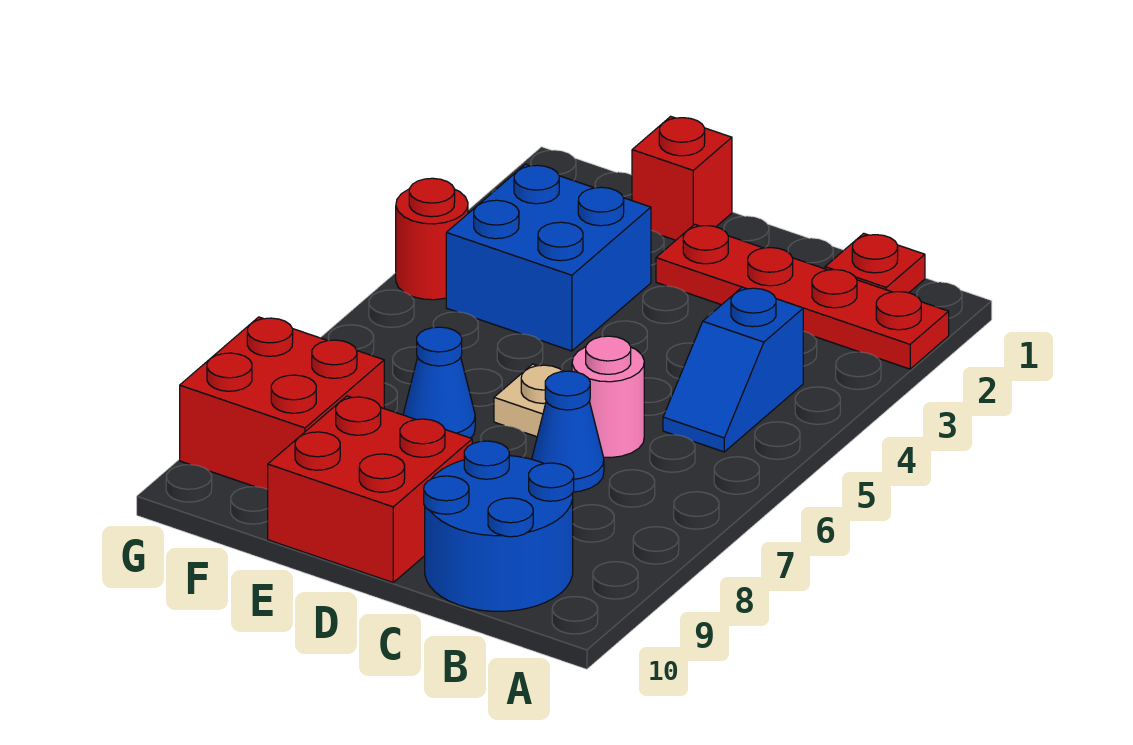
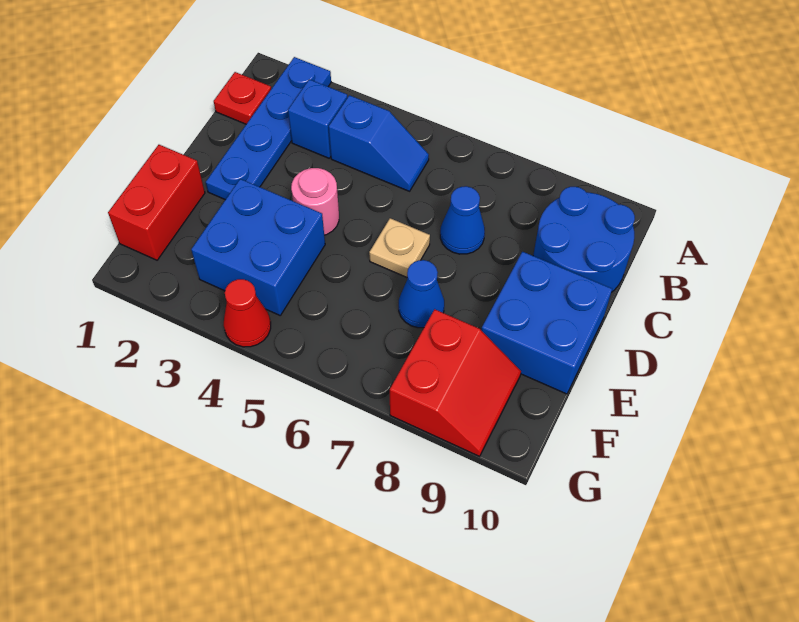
red 1x4 plate [656,224,949,369] -> blue 1x4 plate [206,57,331,200]
none -> blue 1x1 brick [288,79,348,158]
pink 1x1 round brick [572,336,644,458] -> pink 1x1 round brick moved to [291,168,339,235]
red 2x2 brick [268,396,472,583] -> blue 2x2 brick [481,252,612,394]
red 1x1 brick [632,116,732,240] -> red 1x2 brick [108,145,205,260]
red 2x2 brick [180,317,384,489] -> red 2x2 slope [390,309,521,456]
red 1x1 round brick [396,178,468,300] -> red 1x1 cone [224,279,271,347]

